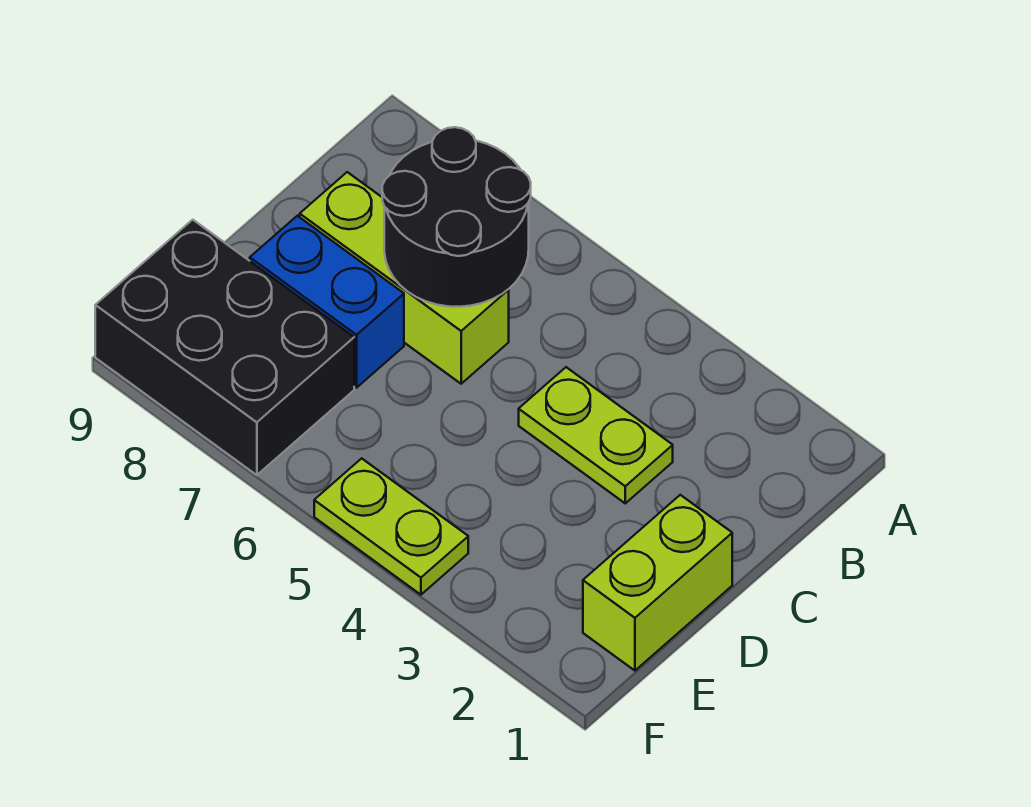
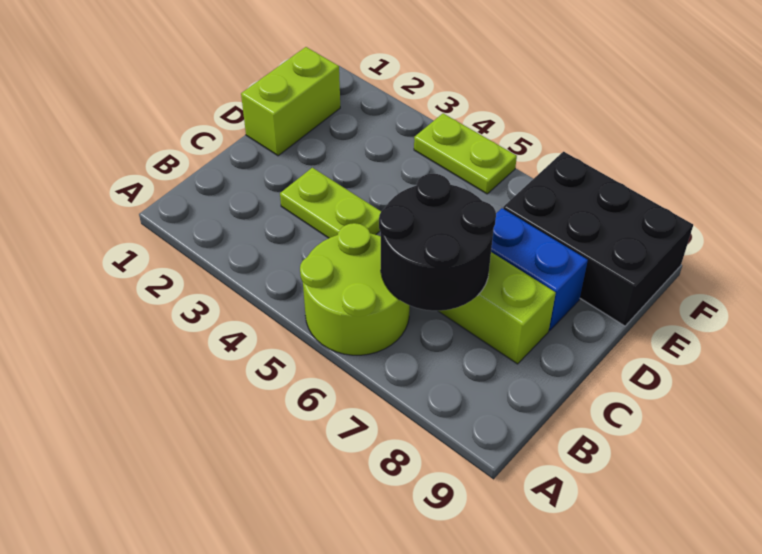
none -> lime 2x2 round brick [300,223,410,355]

